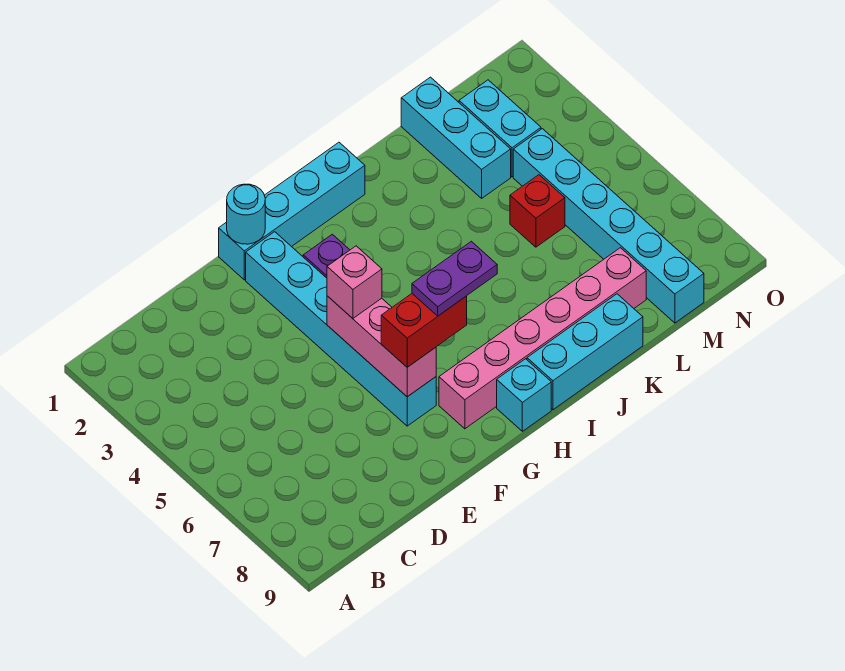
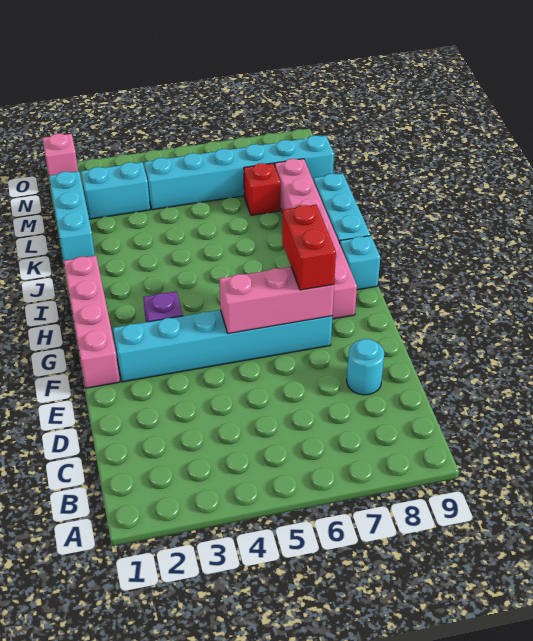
cyan 1x4 brick [219,142,365,280] -> pink 1x4 brick [64,256,120,388]
cyan 1x1 round brick [227,184,265,244] -> cyan 1x1 round brick moved to [347,339,384,395]
pink 1x1 brick [327,246,382,318] -> pink 1x1 brick moved to [42,134,78,176]
purple 1x2 plate [412,241,497,316] -> none
cyan 1x3 brick [401,77,511,198] -> cyan 1x3 brick turned to [49,171,95,261]
red 1x1 brick [510,175,565,247] -> red 1x1 brick moved to [244,163,280,215]

